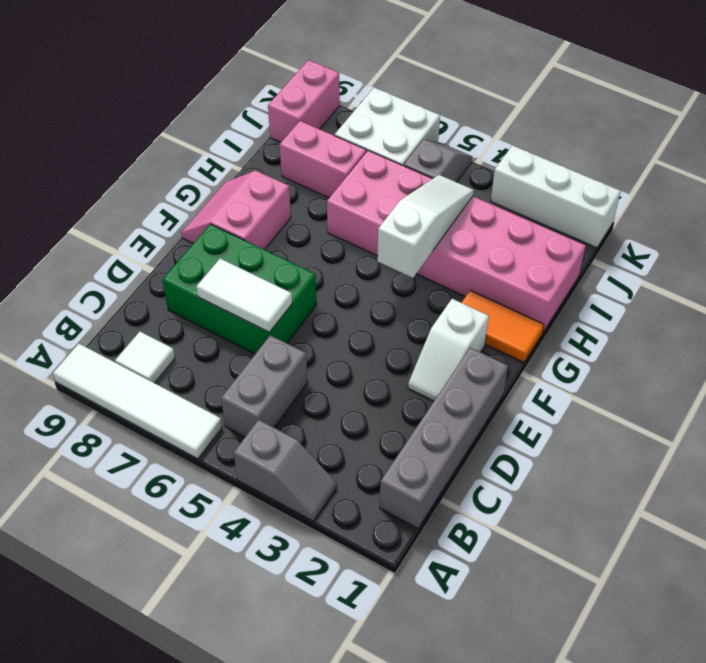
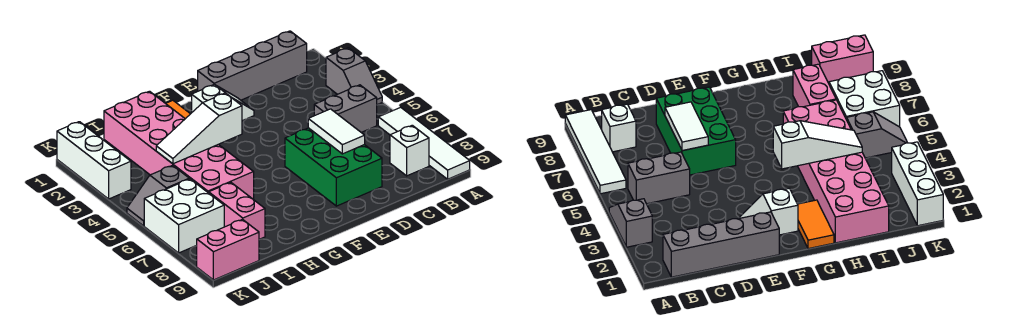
grey 1x2 slope [234,420,337,521] -> grey 1x2 slope turned to [326,48,382,105]
white 1x1 tile [115,332,175,383] -> white 1x1 brick [390,125,429,176]
pink 2x2 slope [181,171,291,250] -> none

